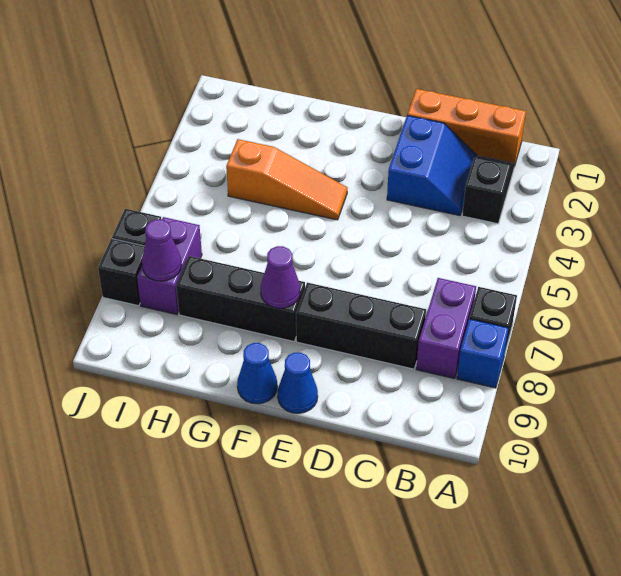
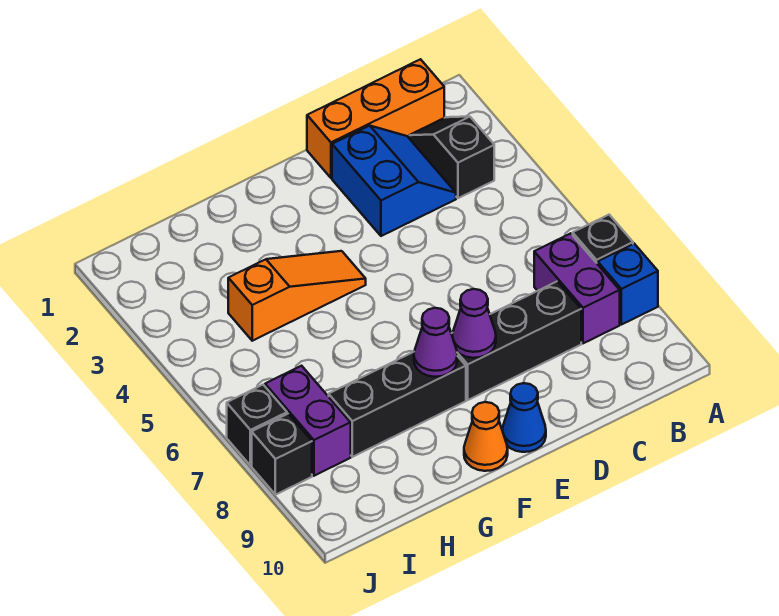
blue 1x1 cone [237,343,277,404] -> orange 1x1 cone [464,402,508,471]
purple 1x1 cone [142,220,182,281] -> purple 1x1 cone moved to [452,289,496,358]

